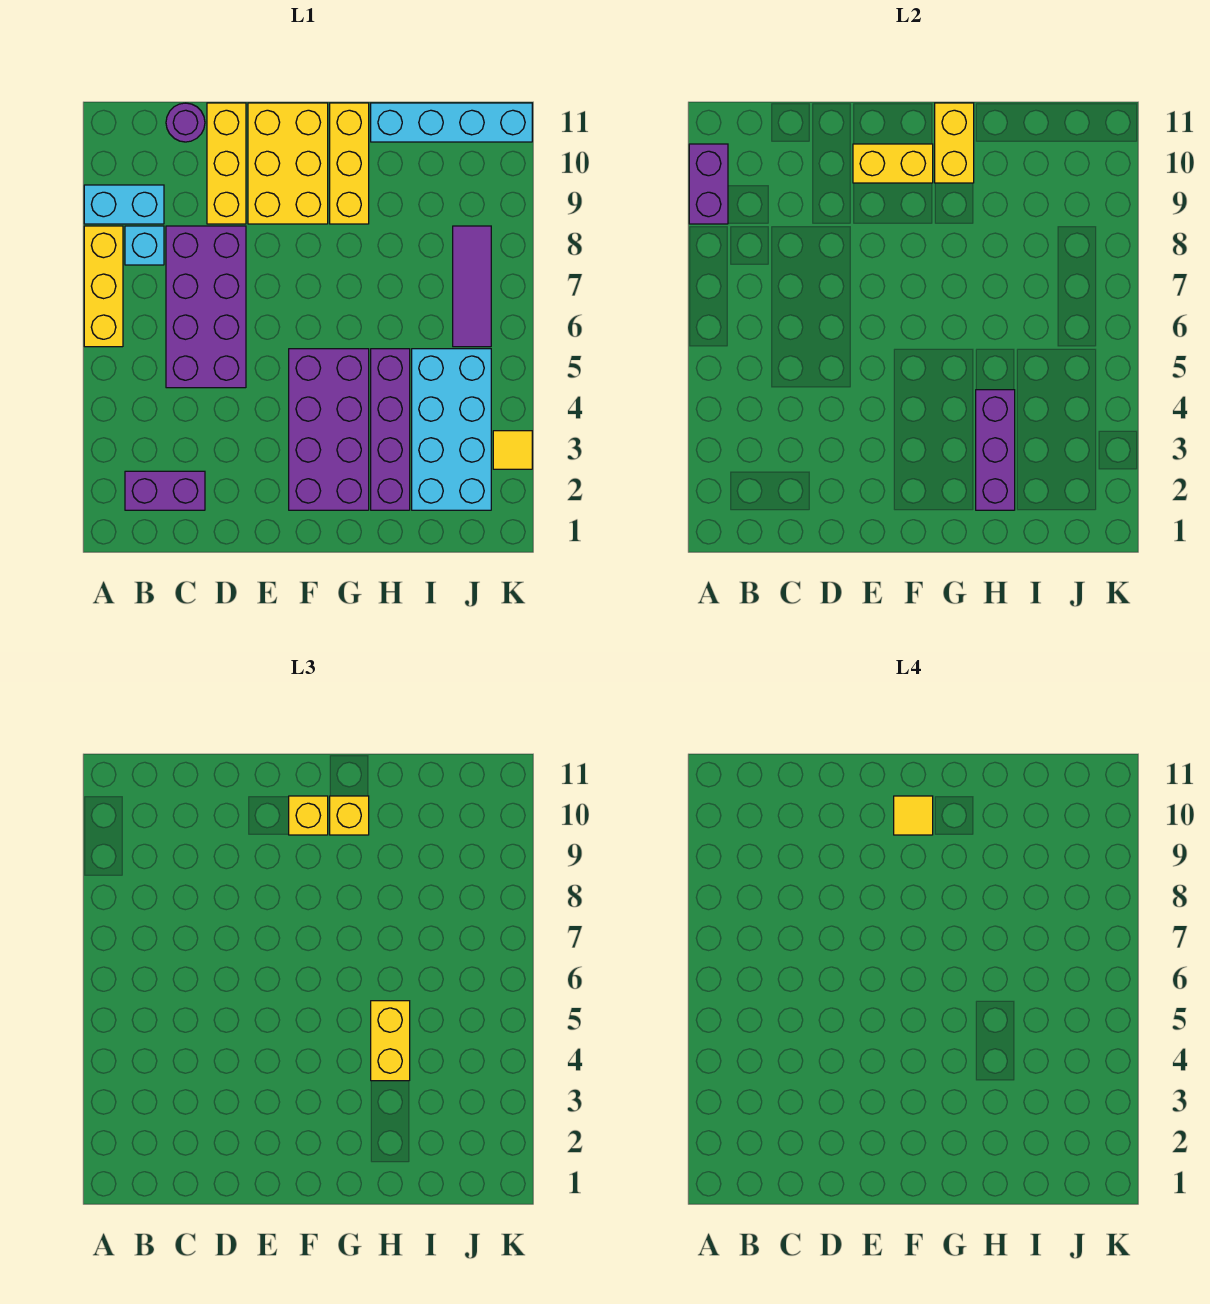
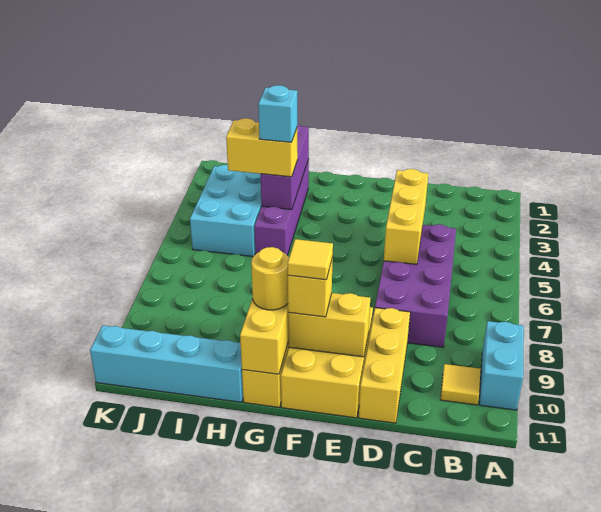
yellow 1x3 brick [84,226,123,347] -> yellow 1x3 brick moved to [384,169,428,265]
cyan 1x2 brick [84,185,164,224] -> cyan 1x2 brick turned to [479,321,524,410]
purple 1x2 brick [689,144,728,224] -> none
purple 1x2 brick [125,471,205,510] -> none
cyan 1x1 brick [125,226,164,265] -> cyan 1x1 brick moved to [258,85,297,142]
purple 1x1 round brick [166,103,205,142] -> none
purple 2x4 brick [289,349,369,510] -> none
yellow 1x1 brick [330,796,369,835] -> yellow 1x1 round brick [251,247,289,310]
yellow 1x2 brick [371,1001,410,1081] -> yellow 1x2 brick turned to [226,118,298,177]
cyan 2x4 brick [412,349,491,510] -> cyan 2x3 brick [190,165,262,256]
purple 1x3 tile [453,226,491,347] -> none
yellow 1x1 tile [493,431,532,469] -> yellow 1x1 tile moved to [440,364,480,405]

